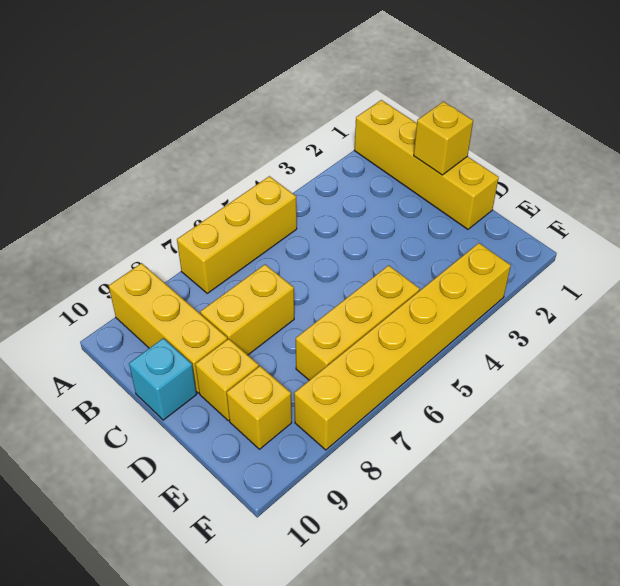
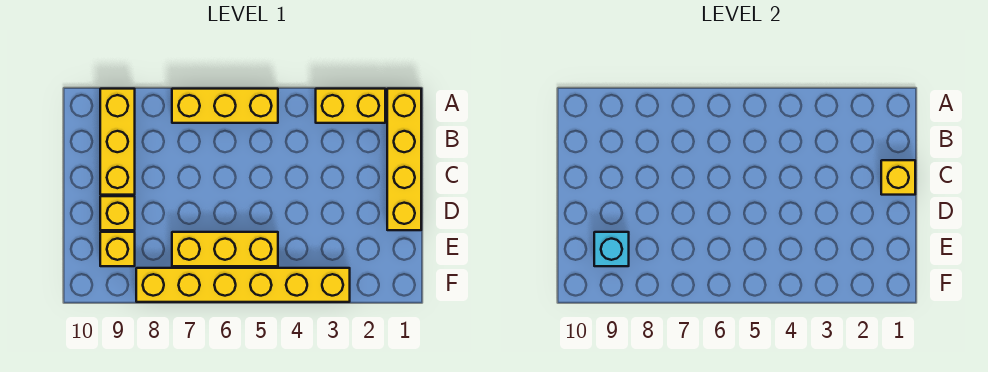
yellow 1x2 brick [200,264,294,355] -> yellow 1x2 brick moved to [316,89,385,123]
cyan 1x1 brick [129,338,197,420] -> cyan 1x1 brick moved to [594,232,629,266]

